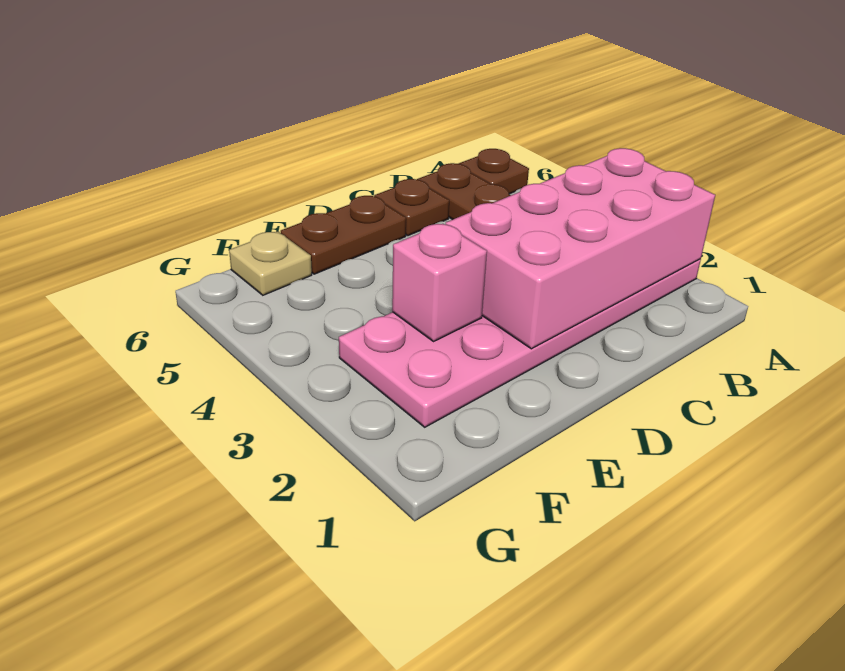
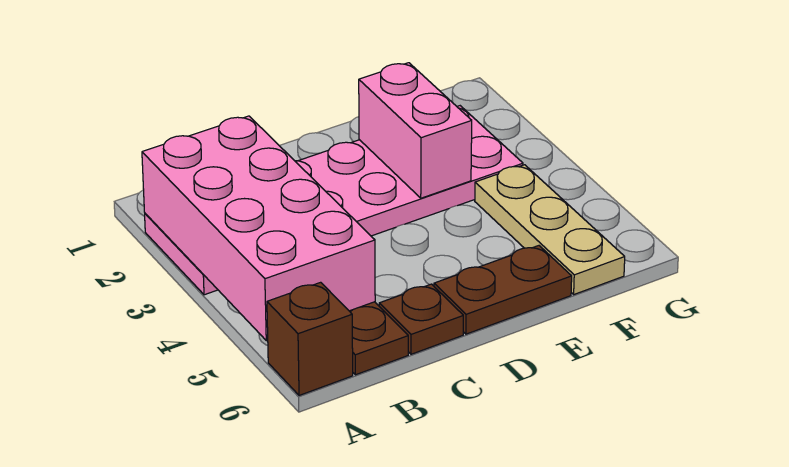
pink 2x4 brick [446,148,715,349] -> pink 2x4 brick turned to [142,116,375,341]
brown 1x1 plate [458,149,529,194] -> brown 1x1 brick [267,282,353,395]
pink 1x1 brick [392,224,487,341] -> pink 1x2 brick [359,63,472,198]
tan 1x1 plate [229,232,312,295] -> tan 1x3 plate [475,165,625,294]

